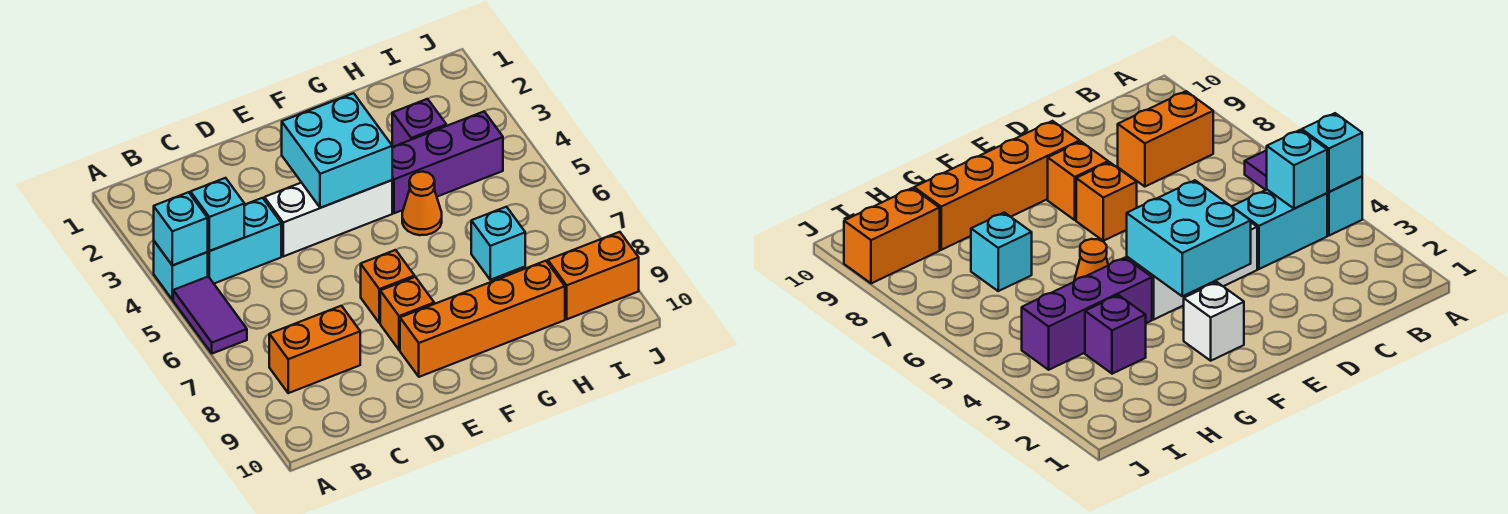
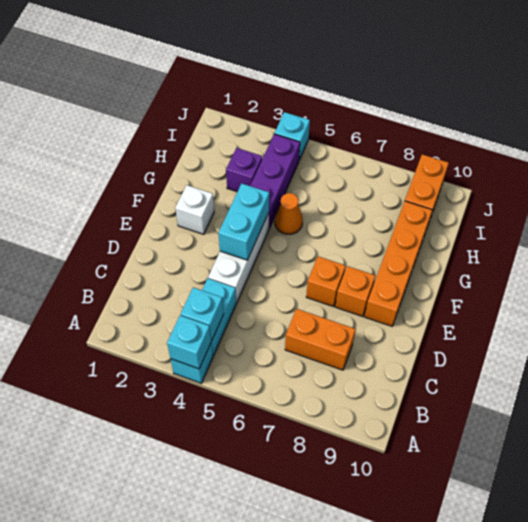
purple 1x2 tile [173,277,247,354] -> none
orange 1x2 brick [269,306,360,393] -> orange 1x2 brick turned to [285,309,356,370]
cyan 2x2 brick [282,93,392,208] -> cyan 1x2 brick [219,184,269,260]
cyan 1x1 brick [471,207,525,280] -> cyan 1x1 brick moved to [275,112,310,160]

